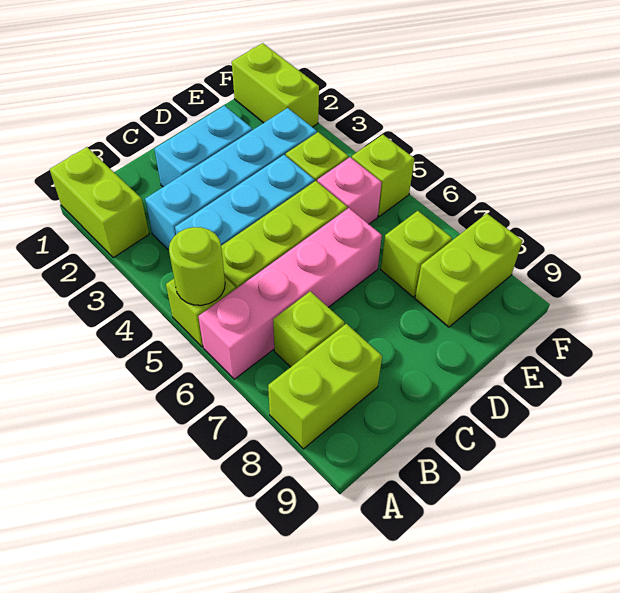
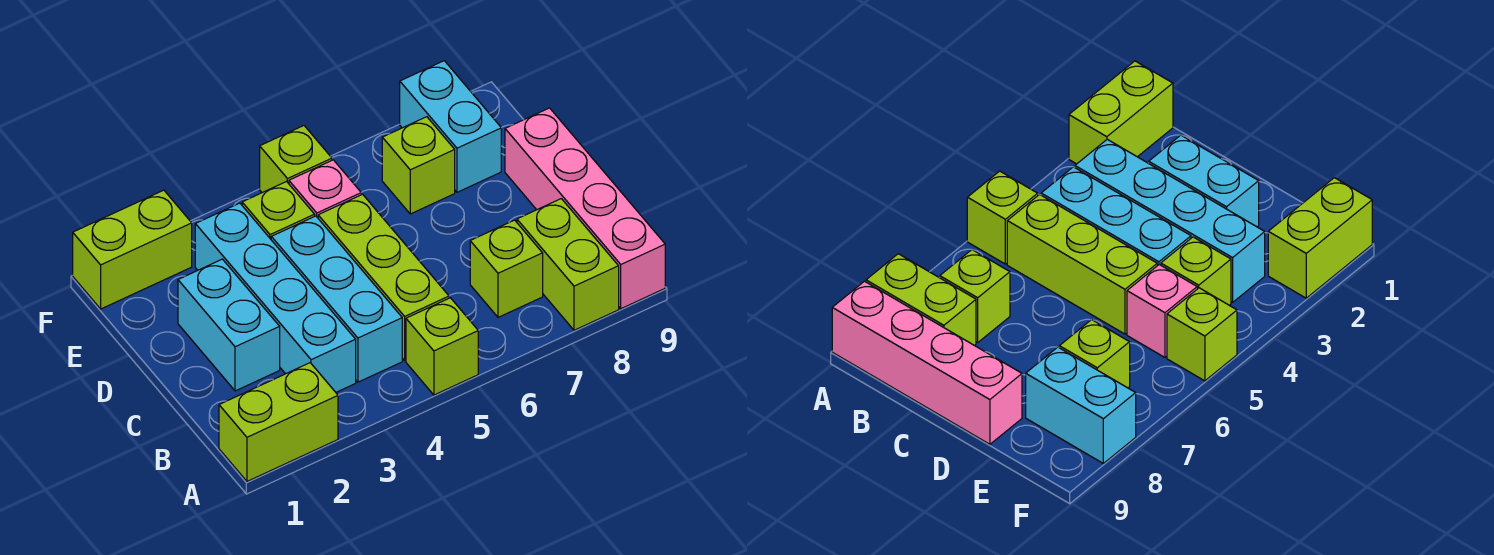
lime 1x1 round brick [169,227,225,305] -> none
pink 1x4 brick [198,208,382,379] -> pink 1x4 brick moved to [505,108,665,309]
lime 1x2 brick [415,214,523,327] -> cyan 1x2 brick [400,61,501,192]

